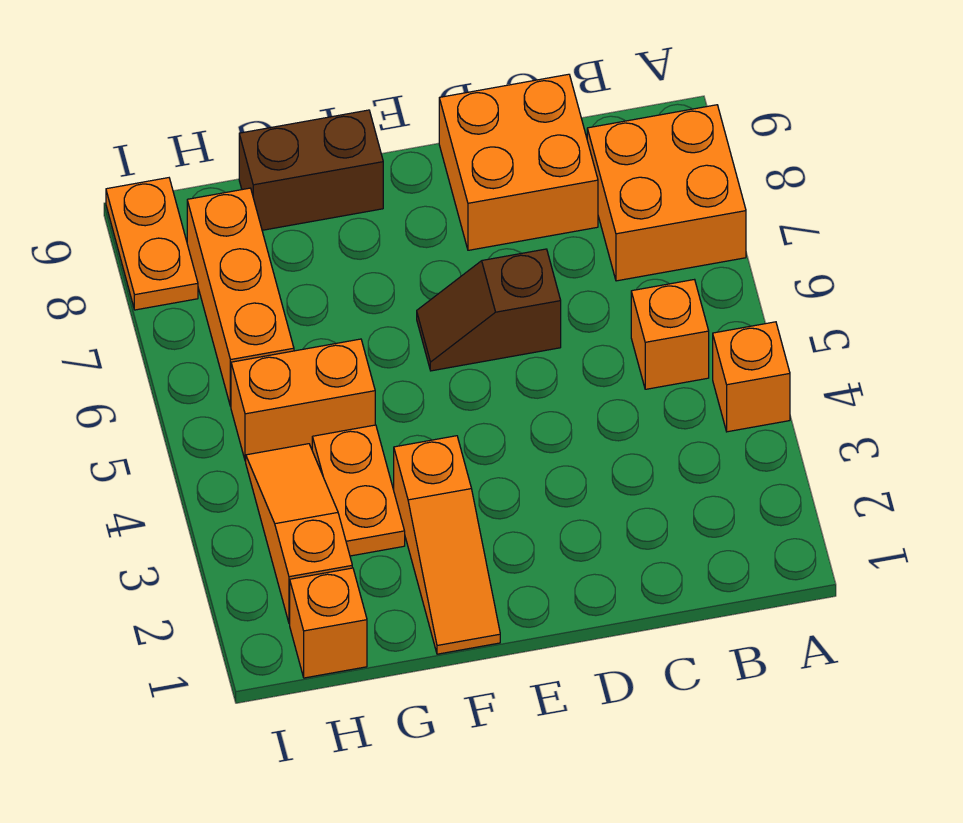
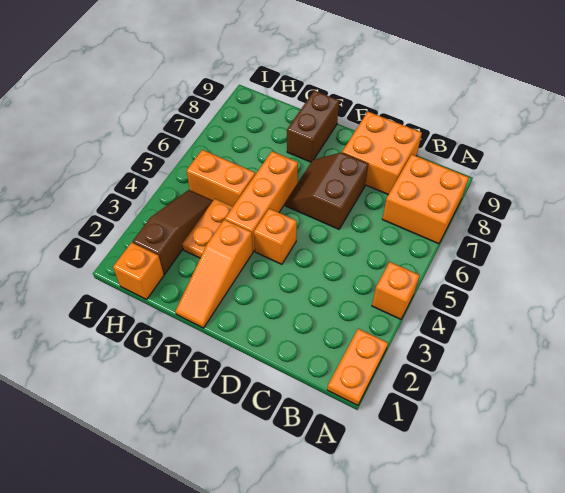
orange 1x1 brick [631,280,709,389] -> orange 1x1 brick moved to [254,208,297,264]
brown 1x2 slope [417,249,561,371] -> brown 2x2 slope [285,152,368,229]
brown 1x2 brick [239,110,383,230] -> brown 1x2 brick turned to [287,91,339,162]
orange 1x3 slope [246,444,352,624] -> brown 1x3 slope [133,190,213,274]
orange 1x3 brick [187,188,294,406] -> orange 1x3 brick moved to [225,151,298,251]
orange 1x2 plate [106,178,198,310] -> orange 1x2 plate moved to [327,329,388,405]

